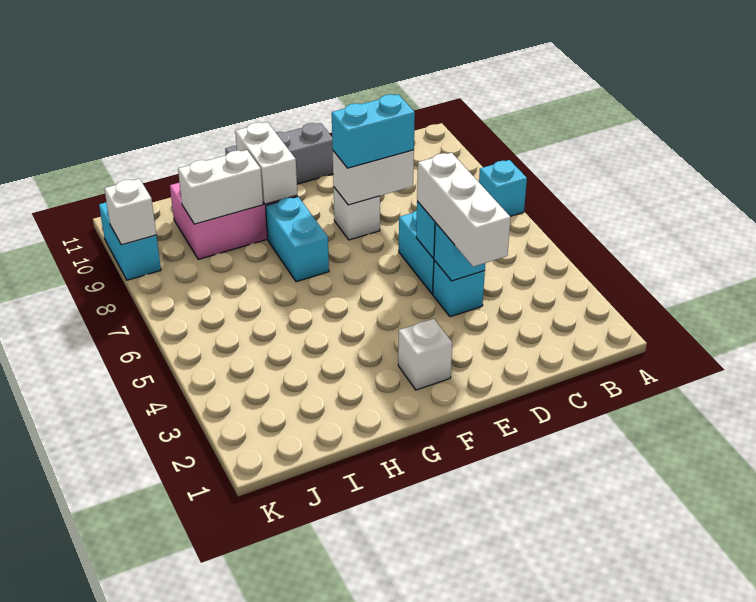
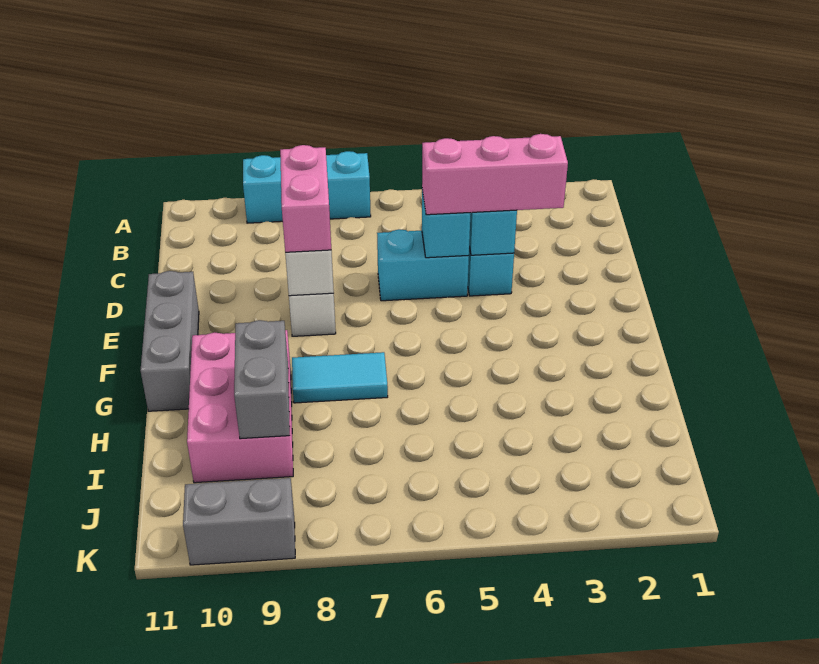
cyan 1x1 brick [479,160,527,216] -> cyan 1x3 brick [243,151,371,223]
white 1x3 brick [417,153,511,267] -> pink 1x3 brick [422,134,568,215]
cyan 1x2 brick [332,94,415,168] -> pink 1x2 brick [280,145,331,252]
white 1x1 brick [398,319,452,390] -> none
cyan 1x2 brick [266,197,329,282] -> cyan 1x2 tile [292,352,388,403]
white 1x2 brick [235,122,297,204] -> none
white 1x2 brick [178,150,263,224] -> grey 1x2 brick [234,320,290,439]
cyan 1x2 brick [99,202,161,280] -> grey 1x2 brick [183,478,295,565]
white 1x1 brick [104,179,156,245] -> none

